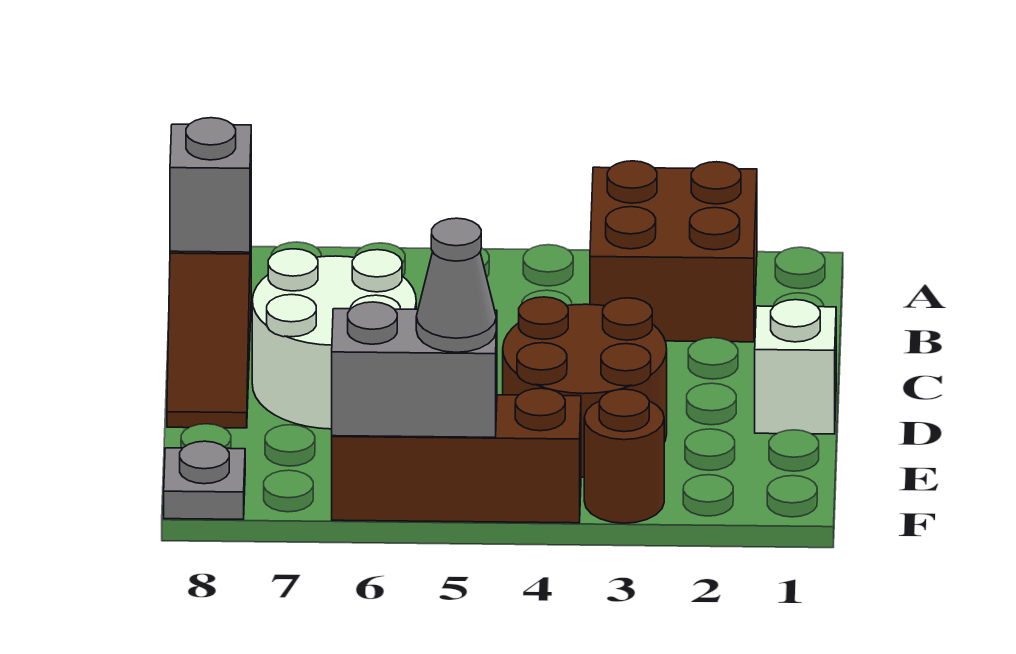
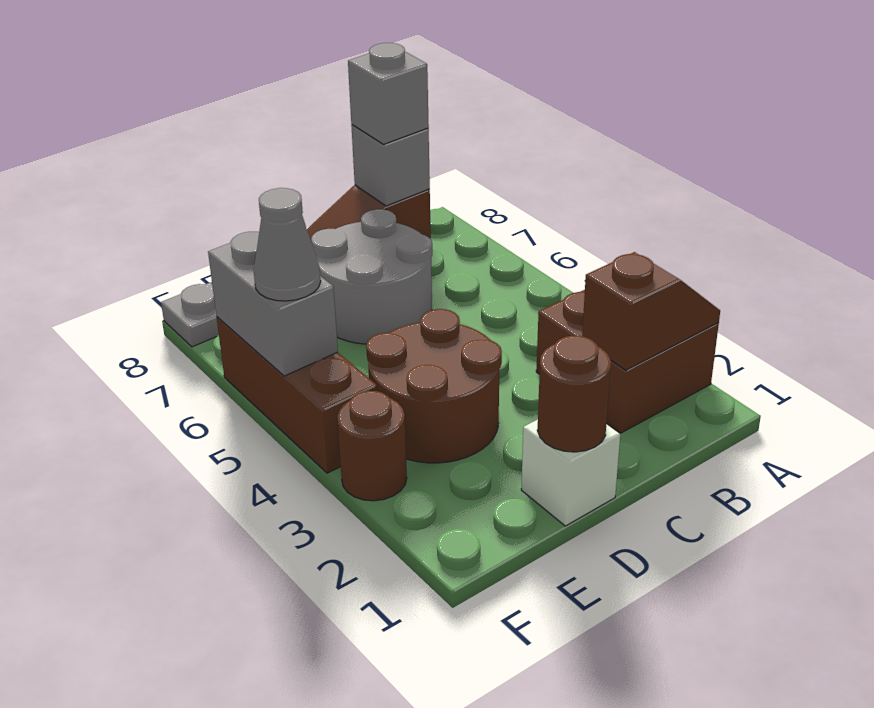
none -> brown 1x2 slope [582,252,720,370]
none -> grey 1x1 brick [348,43,429,144]
white 2x2 round brick [252,249,416,429] -> grey 2x2 round brick [311,209,432,344]
none -> brown 1x1 round brick [537,336,611,452]

